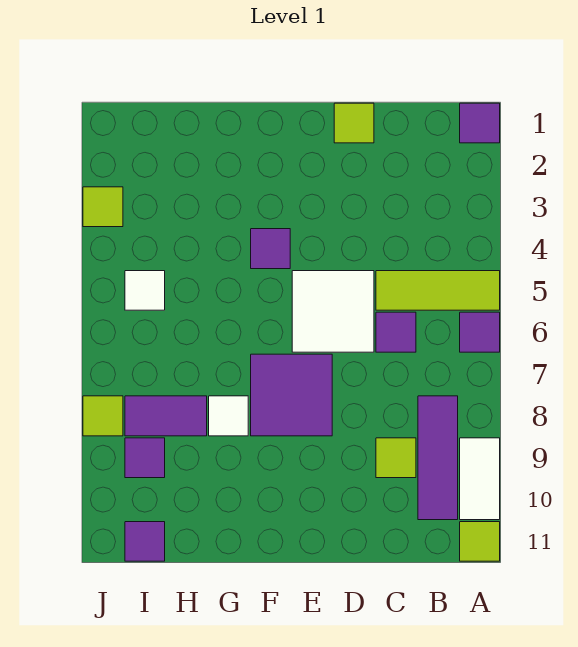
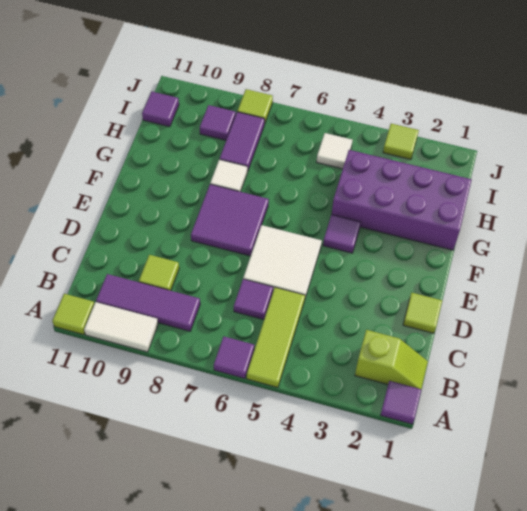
none -> lime 1x2 slope [355,330,428,389]
none -> purple 2x4 brick [332,150,471,250]

